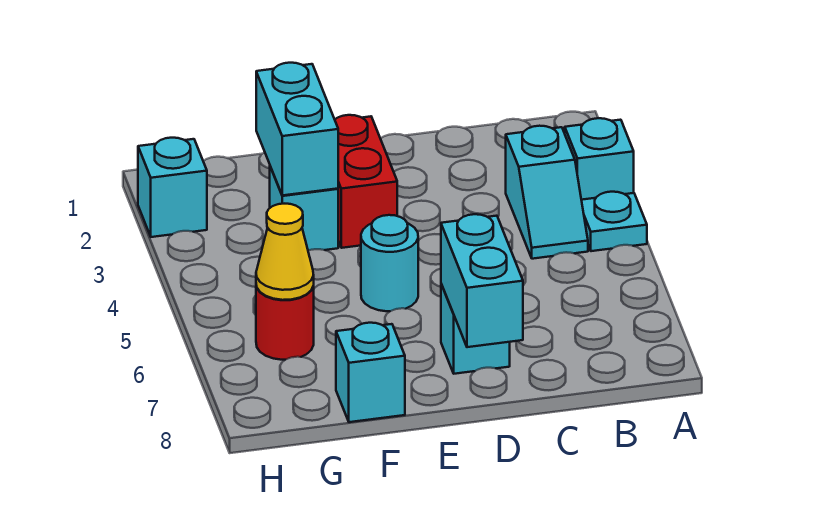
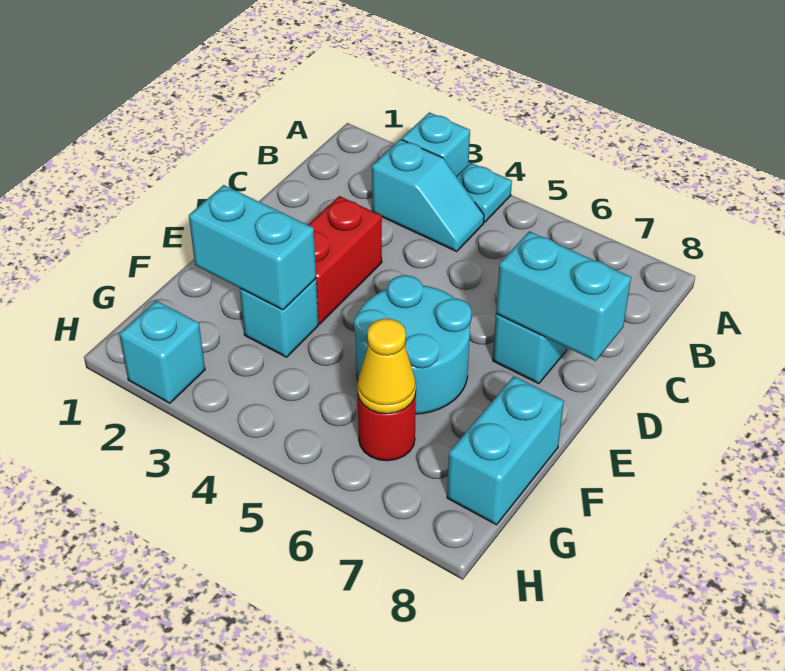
red 1x2 brick [335,115,397,248] -> red 1x2 brick turned to [308,196,382,324]
cyan 1x1 round brick [361,215,418,311] -> cyan 2x2 round brick [354,275,472,414]
cyan 1x1 brick [336,323,405,422] -> cyan 1x2 brick [447,376,564,525]

